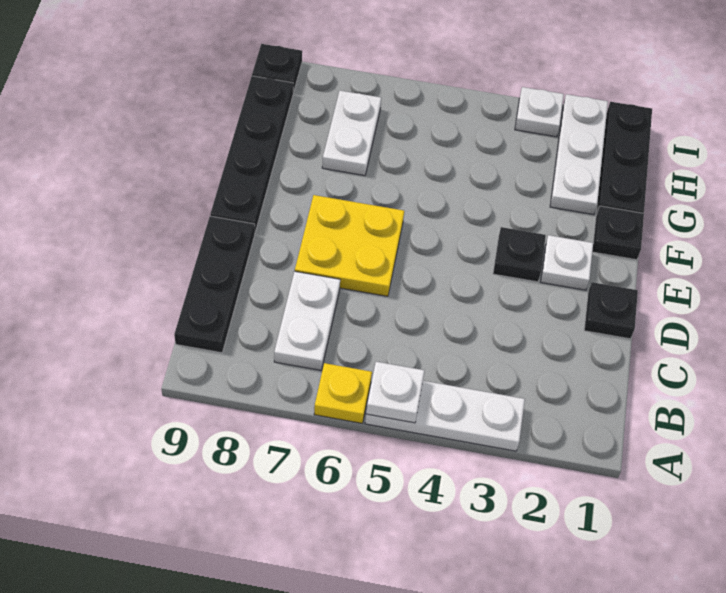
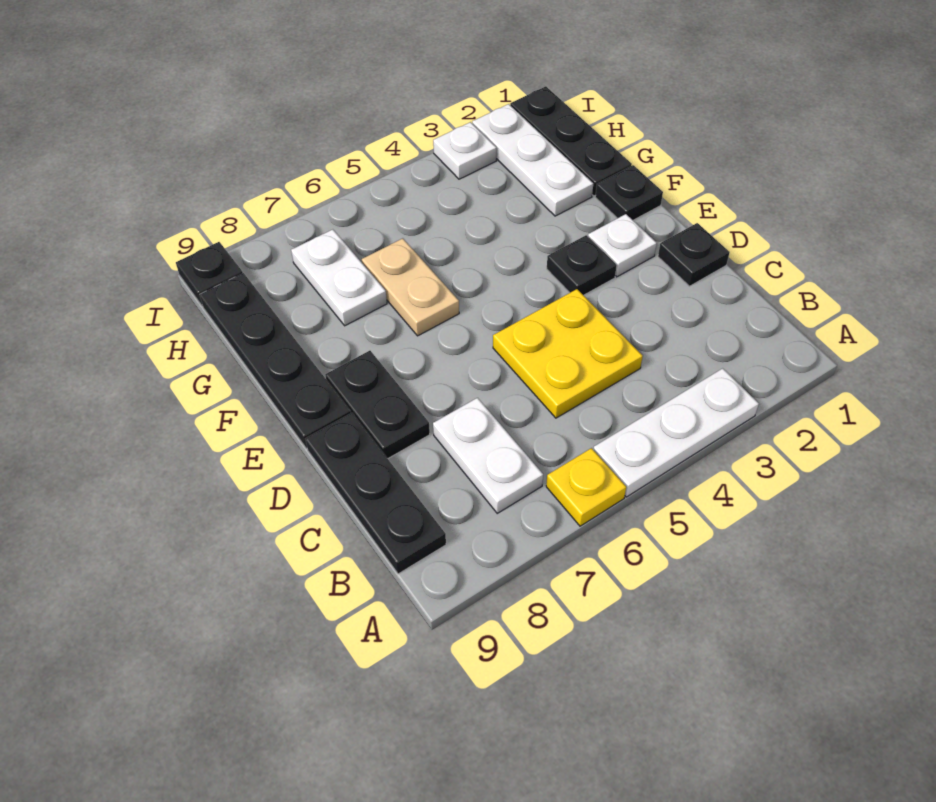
white 1x1 plate [366,362,424,423] -> none
yellow 2x2 plate [295,195,404,296] -> yellow 2x2 plate moved to [493,289,643,418]
none -> black 1x2 plate [325,351,430,459]
none -> tan 1x2 plate [362,238,459,336]

